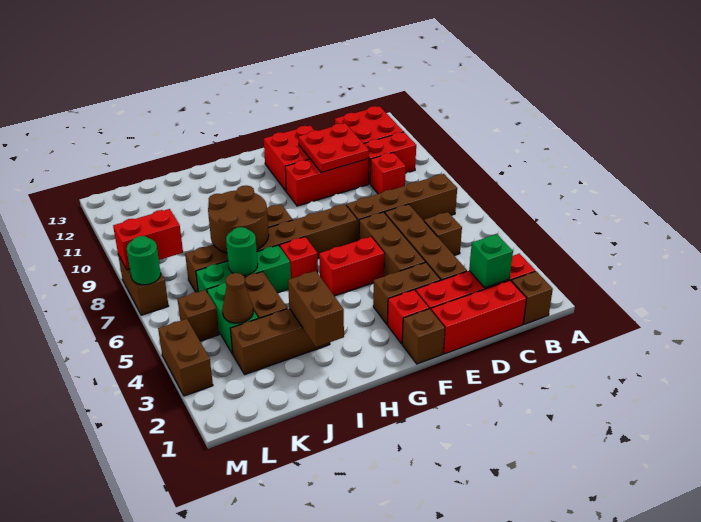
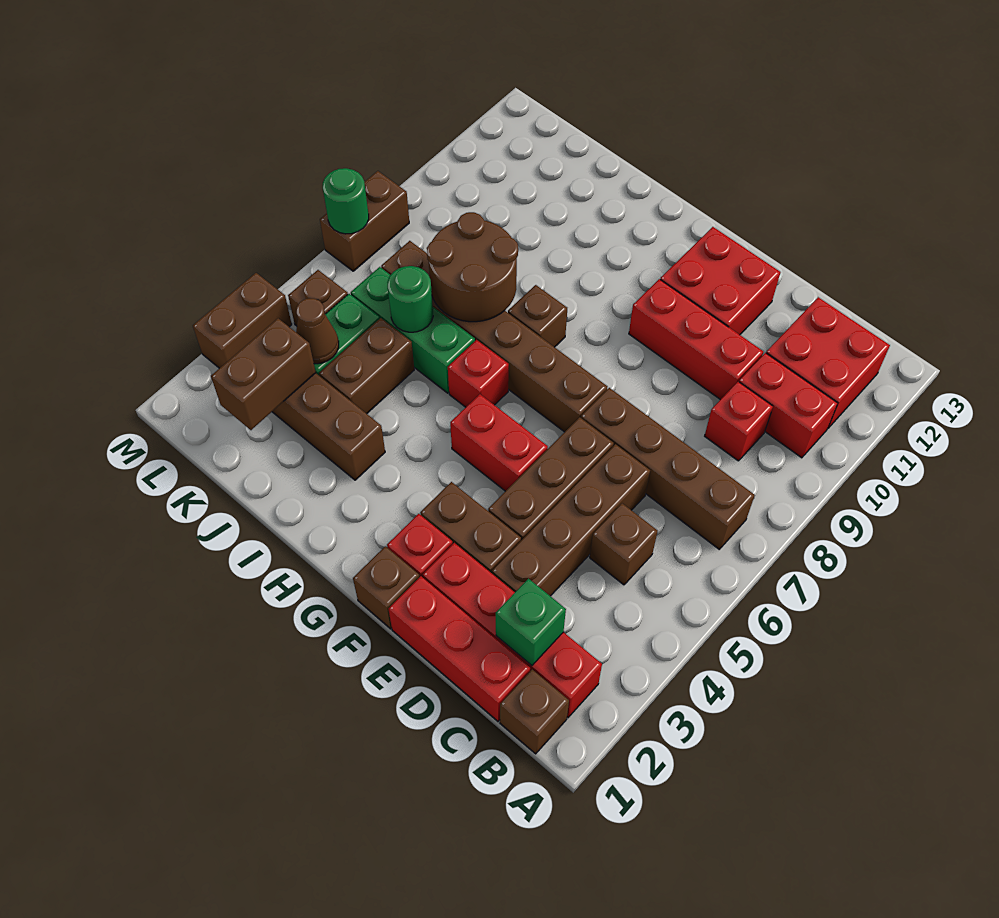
red 2x2 plate [298,123,369,172] -> none
brown 1x2 brick [288,271,344,347] -> brown 1x2 brick moved to [211,318,316,430]
red 1x2 brick [113,209,183,270] -> none

